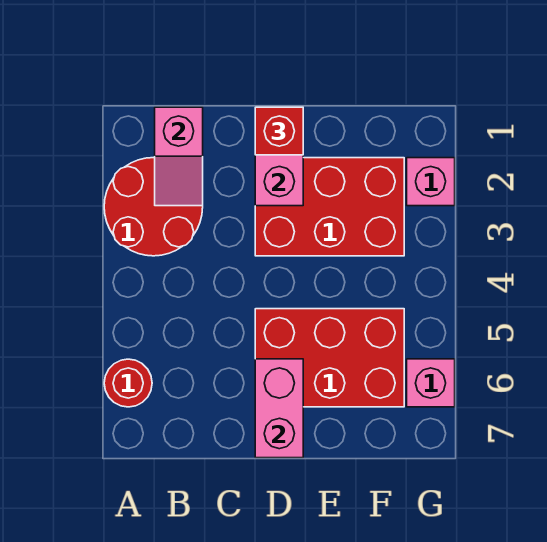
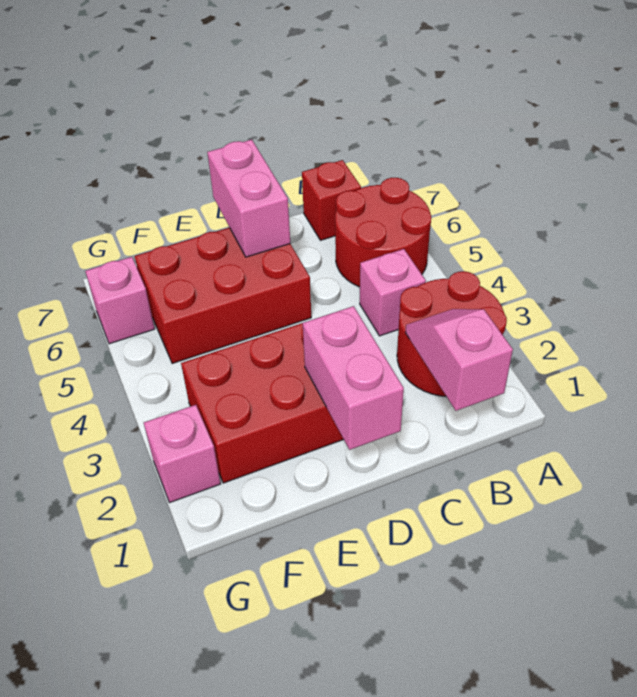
red 1x1 round brick [104,359,152,407] -> red 2x2 round brick [335,178,431,287]
none -> pink 1x1 brick [360,249,426,336]
red 1x1 brick [255,107,303,155] -> red 1x1 brick moved to [302,160,361,240]

